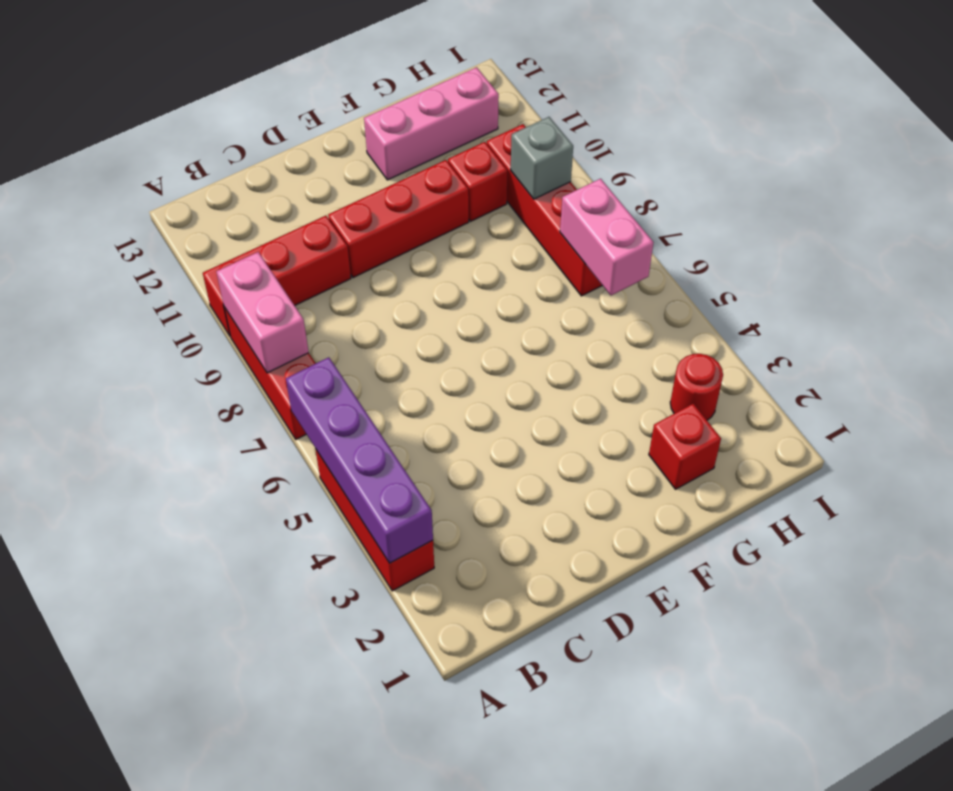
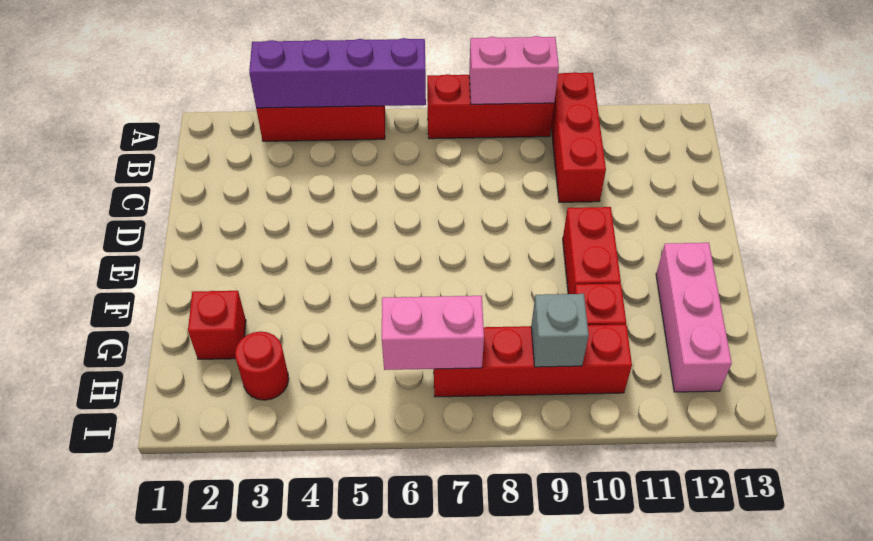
red 1x3 brick [328,160,469,278] -> red 1x2 brick [563,207,621,294]

